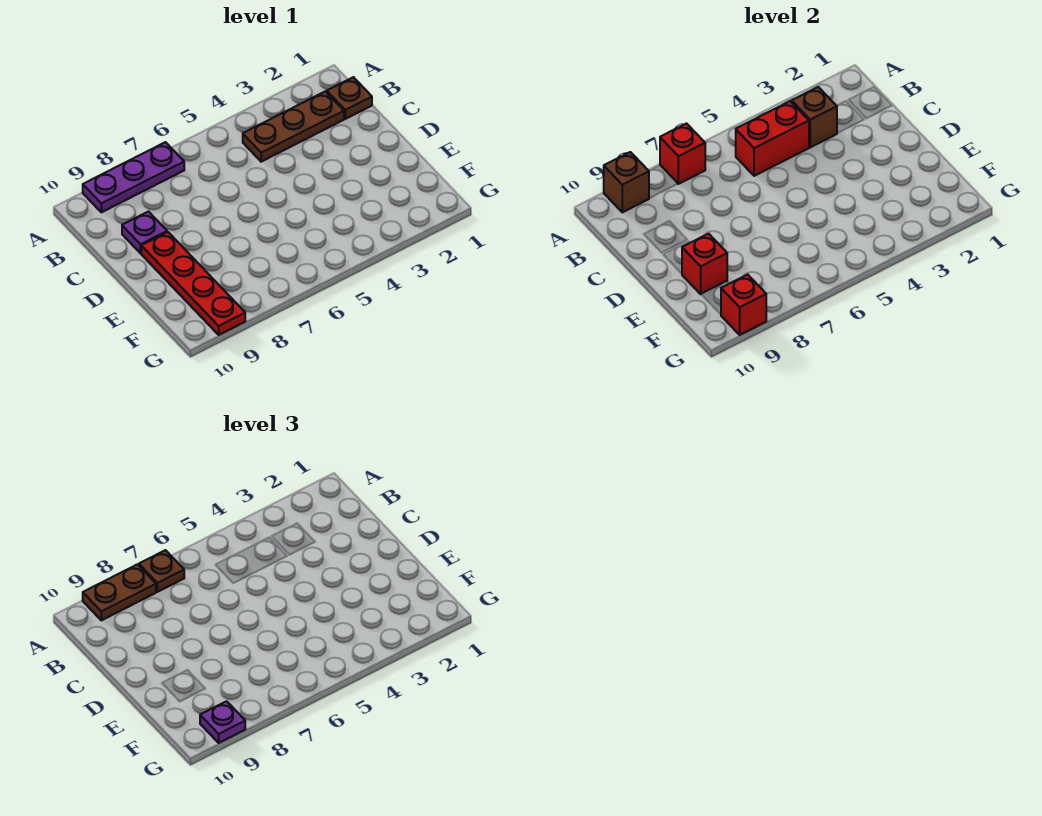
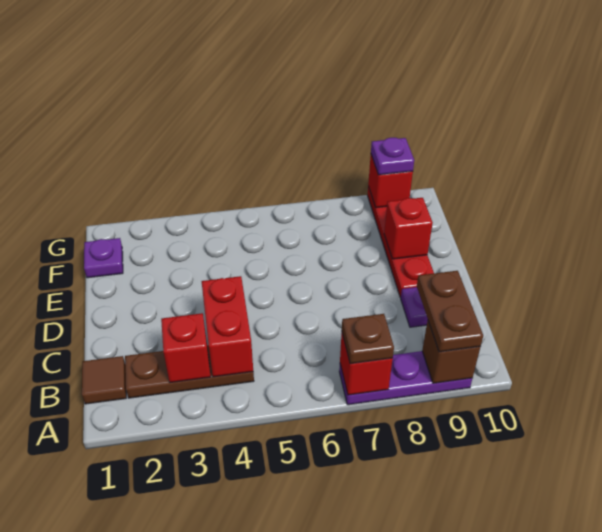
brown 1x2 plate [83,564,156,620] -> brown 1x2 plate turned to [417,271,483,352]
brown 1x1 plate [327,77,372,119] -> brown 1x1 tile [82,356,126,404]
brown 1x1 brick [792,87,837,147] -> red 1x1 brick [161,313,211,383]
red 1x2 brick [736,101,809,176] -> red 1x2 brick turned to [202,276,253,377]
none -> purple 1x1 plate [84,238,123,278]

